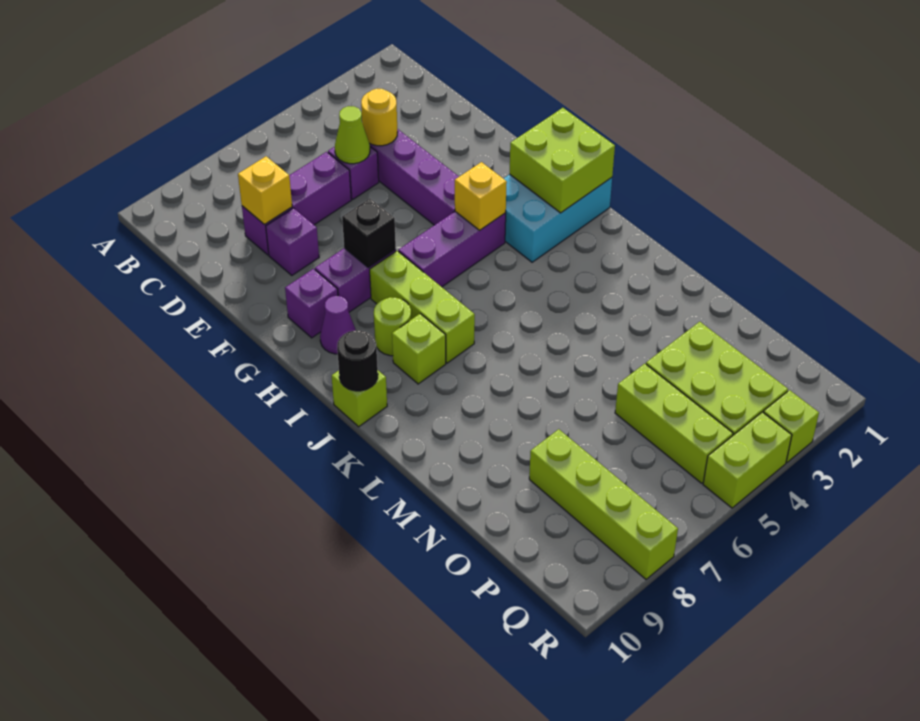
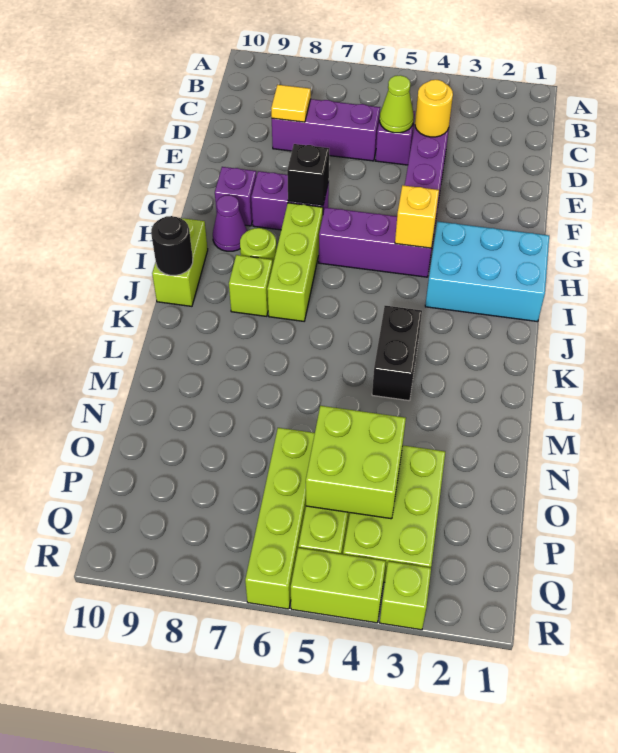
yellow 1x1 brick [238,156,292,225] -> yellow 1x1 tile [271,85,311,122]
purple 1x1 brick [266,208,319,275] -> none
lime 2x2 brick [510,108,615,213] -> lime 2x2 brick moved to [306,406,406,519]
lime 1x1 brick [332,371,387,427] -> lime 1x2 brick [152,218,208,306]
none -> black 1x2 brick [372,306,422,401]
lime 1x4 brick [529,429,678,579] -> lime 1x4 brick moved to [245,428,315,609]

